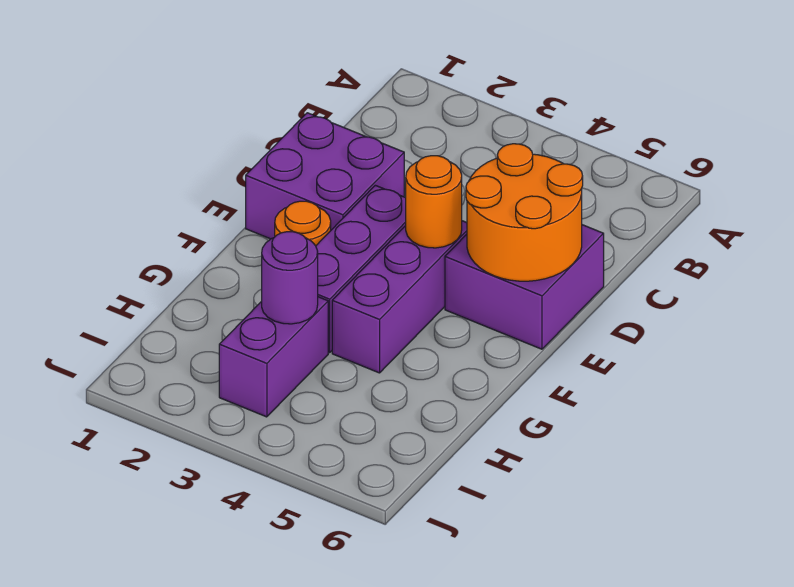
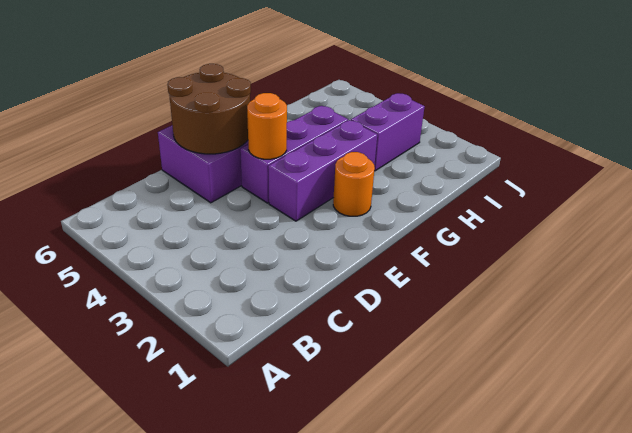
purple 2x2 brick [246,113,404,239] -> none
orange 2x2 round brick [466,144,583,281] -> brown 2x2 round brick [167,64,251,154]
purple 1x1 round brick [262,232,318,324] -> none

